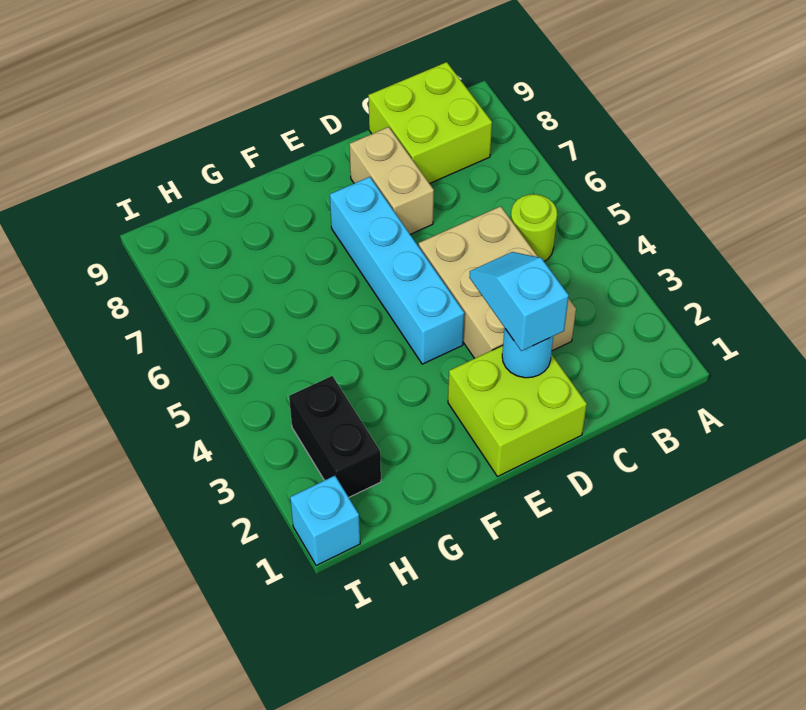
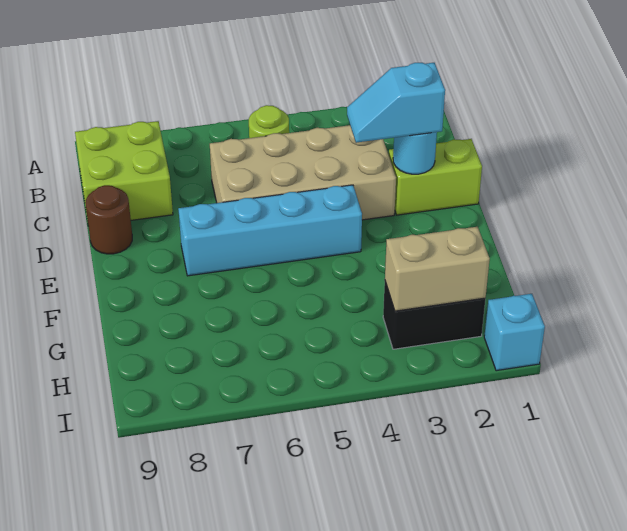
tan 2x3 brick [419,206,576,358] -> tan 2x4 brick [210,125,396,220]
lime 2x2 brick [448,345,587,477] -> lime 1x2 brick [389,139,482,215]
tan 1x2 brick [349,127,434,234] -> tan 1x2 brick moved to [385,227,490,311]
none -> brown 1x1 round brick [86,185,132,254]

